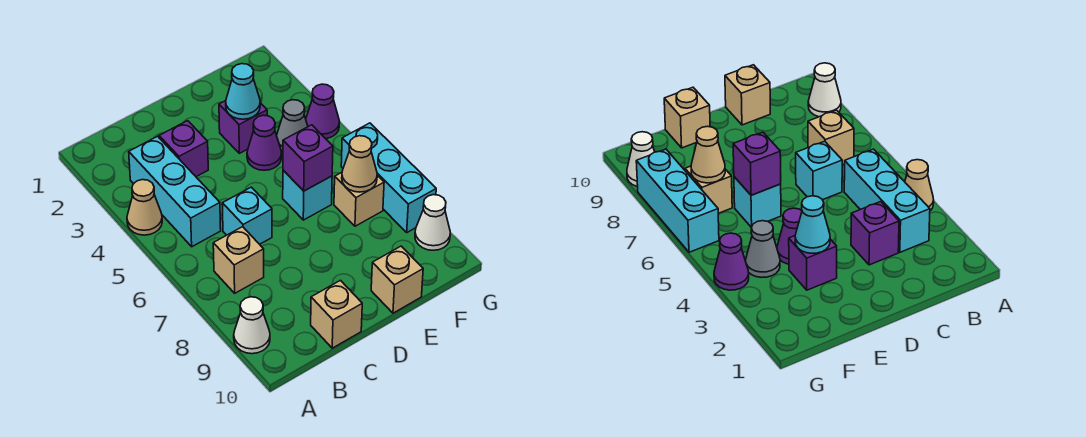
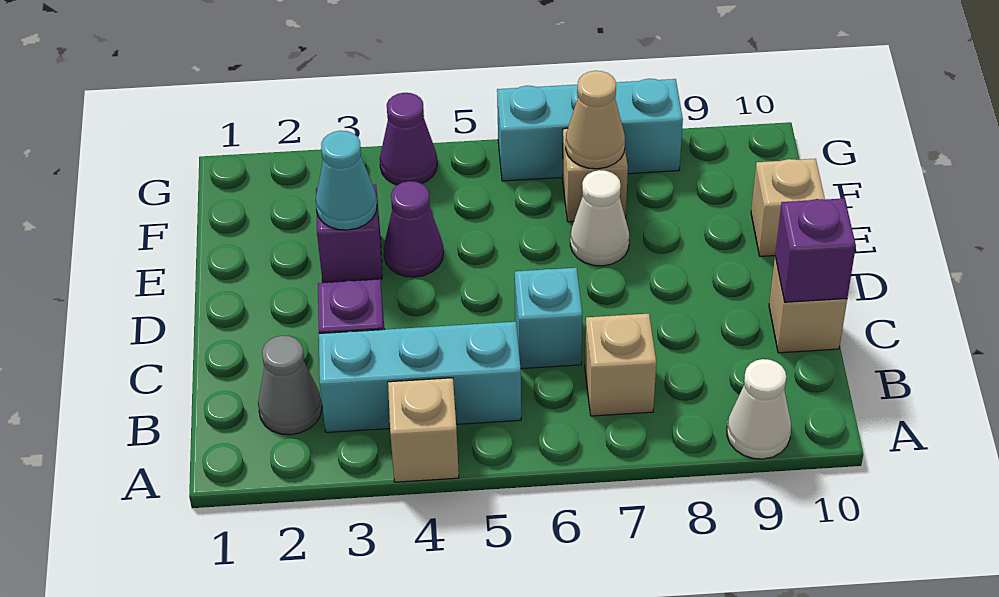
tan 1x1 cone [127,180,162,235] -> tan 1x1 brick [388,378,459,482]
cyan 1x1 brick [283,170,332,220] -> none
purple 1x1 brick [283,125,333,191] -> purple 1x1 brick moved to [775,198,856,302]
grey 1x1 cone [277,100,308,151] -> grey 1x1 cone moved to [258,336,322,435]
white 1x1 cone [415,195,450,250] -> white 1x1 cone moved to [570,170,629,266]

